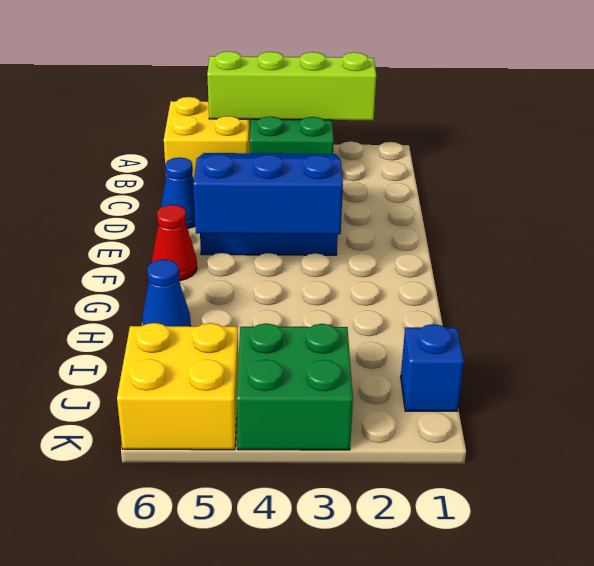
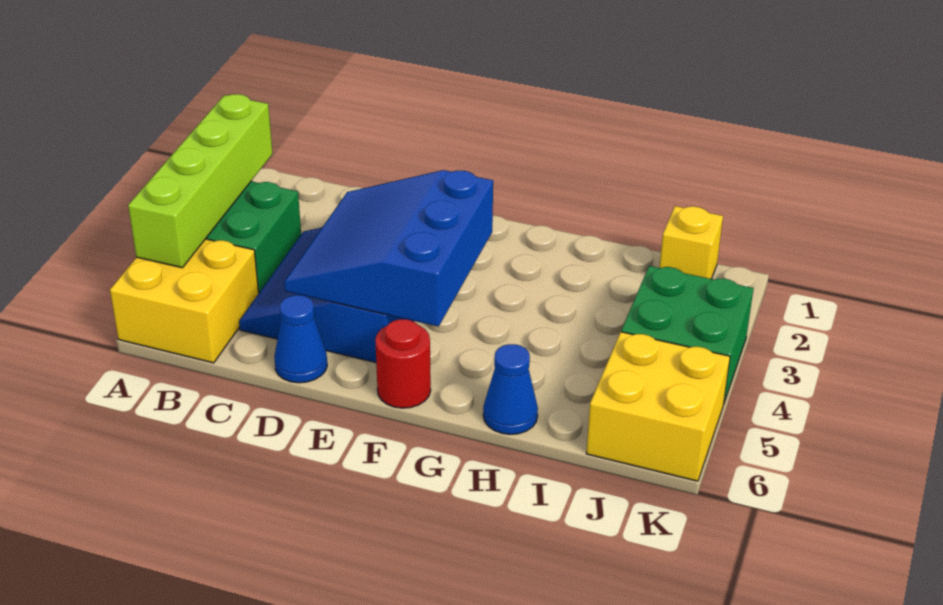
red 1x1 cone [152,205,197,281] -> red 1x1 round brick [375,319,431,408]
blue 1x1 brick [401,324,464,411] -> yellow 1x1 brick [659,206,723,279]

